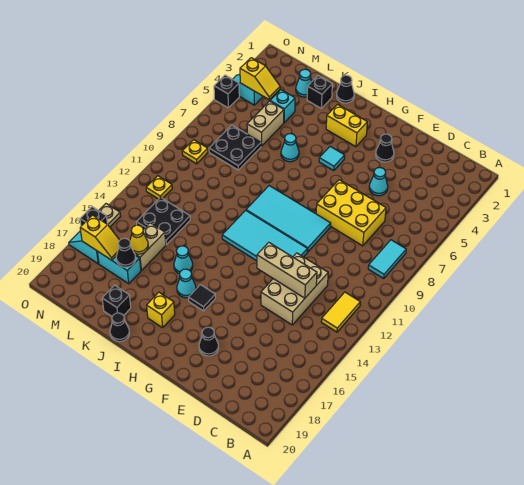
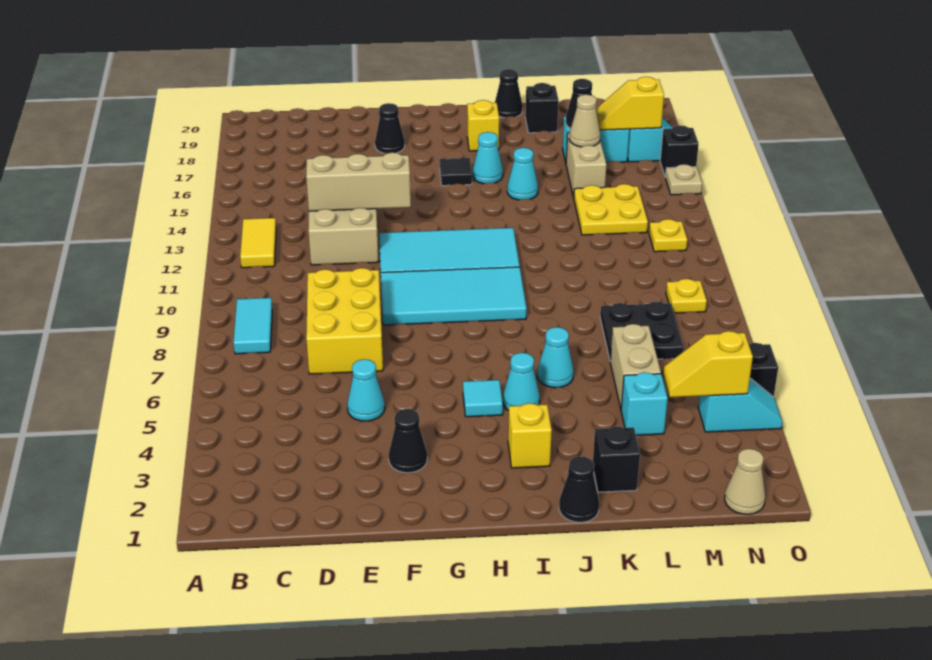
yellow 2x3 brick [316,180,386,246] -> yellow 2x3 brick turned to [306,268,383,374]
yellow 1x2 brick [326,105,367,147] -> yellow 1x1 brick [508,403,552,468]
cyan 1x1 cone [296,69,312,97] -> cyan 1x1 cone moved to [503,353,540,411]
black 2x2 plate [137,197,190,245] -> yellow 2x2 plate [574,184,648,235]
yellow 1x1 cone [130,225,148,254] -> tan 1x1 cone [569,95,600,147]
none -> tan 1x1 cone [725,449,765,514]

